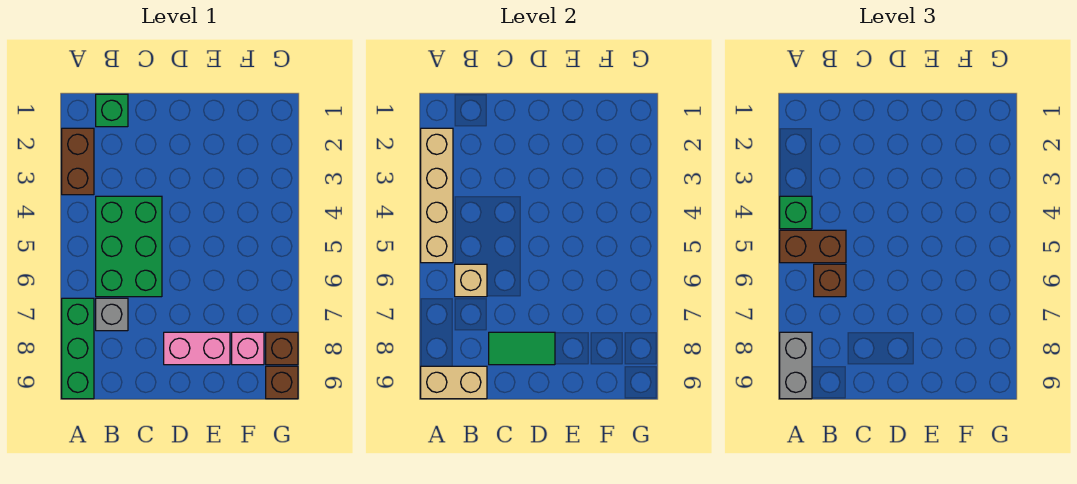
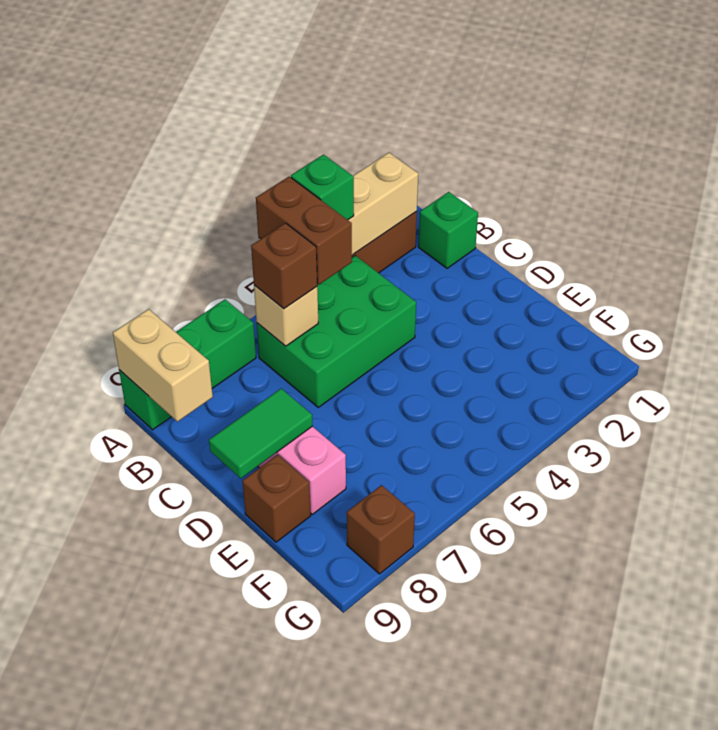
grey 1x2 brick [780,332,812,399] -> none
grey 1x1 brick [96,298,128,331] -> none
green 1x2 tile [489,332,555,365] -> green 1x2 tile turned to [209,389,313,478]
pink 1x1 brick [232,332,264,365] -> none
brown 1x1 brick [266,366,298,399] -> brown 1x1 brick moved to [242,455,311,542]

